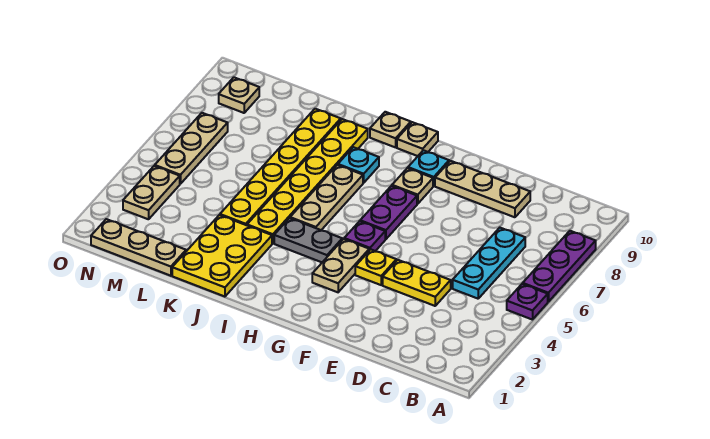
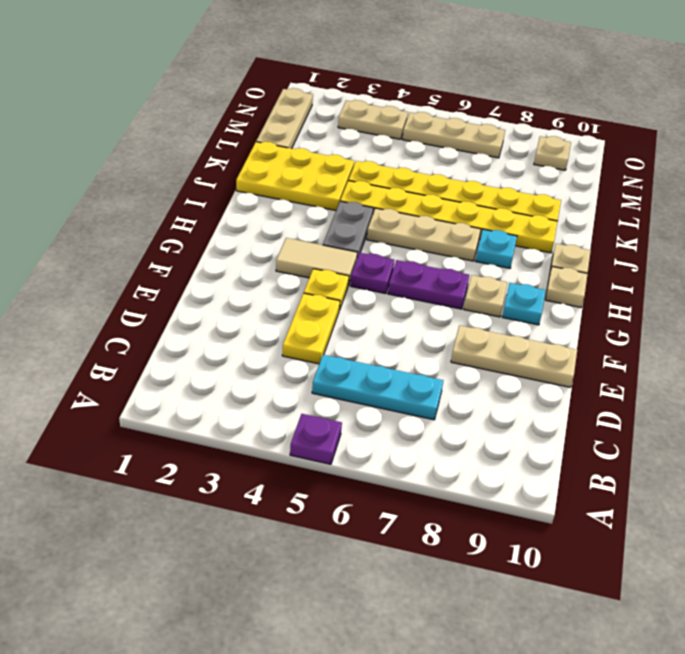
purple 1x3 plate [523,231,596,302] -> none
tan 1x3 plate [435,161,530,217] -> tan 1x3 plate turned to [451,325,577,387]
tan 1x2 plate [312,239,369,292] -> tan 1x2 tile [276,238,358,285]

